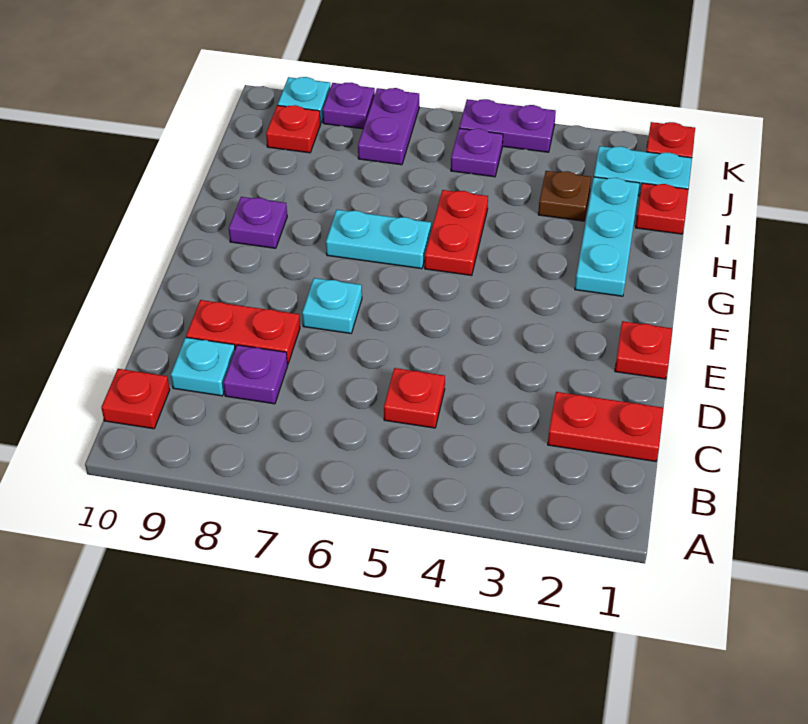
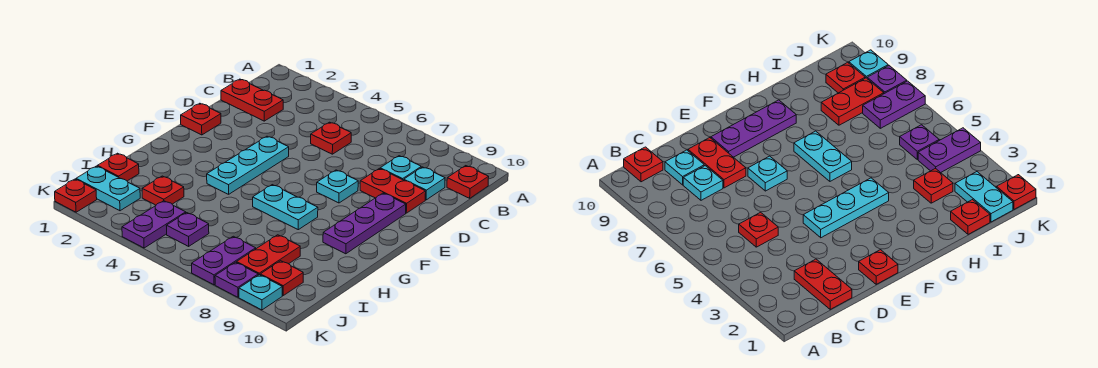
purple 1x1 plate [223,345,288,404] -> cyan 1x1 plate [380,156,421,180]
cyan 1x3 plate [575,177,640,296] -> cyan 1x3 plate moved to [207,136,289,194]
red 1x2 plate [425,190,488,275] -> red 1x2 plate moved to [237,235,300,275]
purple 1x1 plate [229,197,287,248] -> purple 1x3 plate [323,193,406,254]
brown 1x1 plate [538,171,591,221] -> red 1x1 plate [142,176,184,205]
purple 1x2 plate [459,99,556,152] -> purple 1x2 plate turned to [122,201,186,248]

